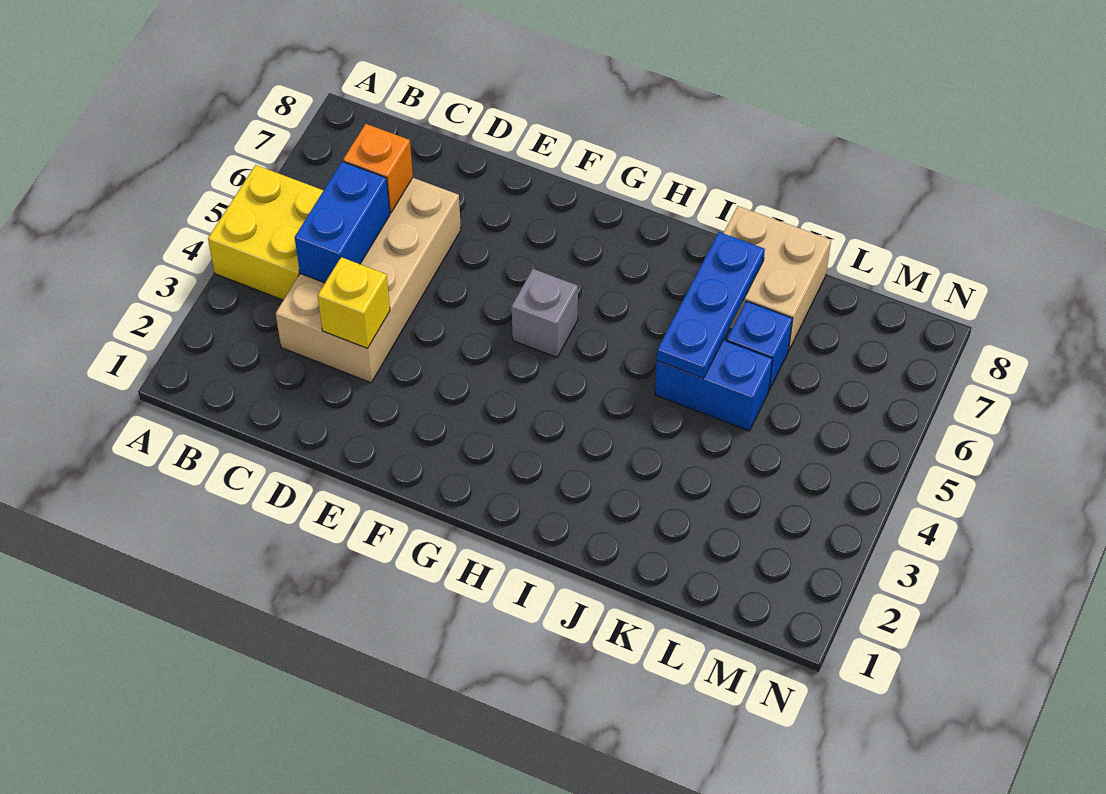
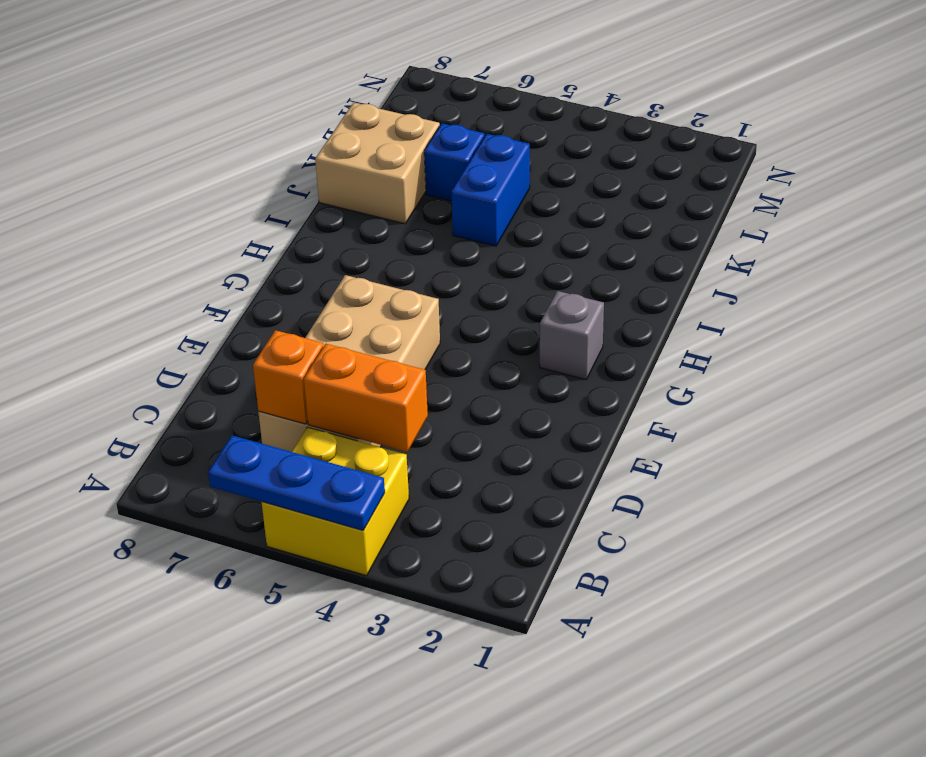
tan 2x4 brick [276,178,461,383] -> tan 2x4 brick turned to [258,275,440,452]
blue 1x2 brick [295,162,390,283] -> orange 1x2 brick [304,344,428,452]
yellow 1x1 brick [318,257,390,349] -> none
grey 1x1 brick [512,269,578,357] -> grey 1x1 brick moved to [540,291,604,380]
blue 1x3 plate [657,232,765,378] -> blue 1x3 plate moved to [208,435,385,530]

